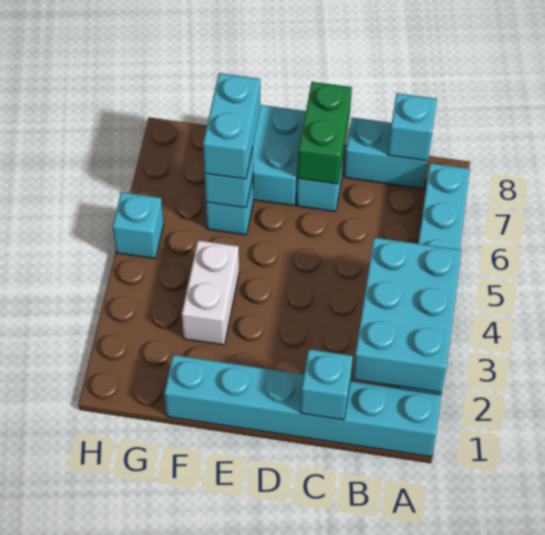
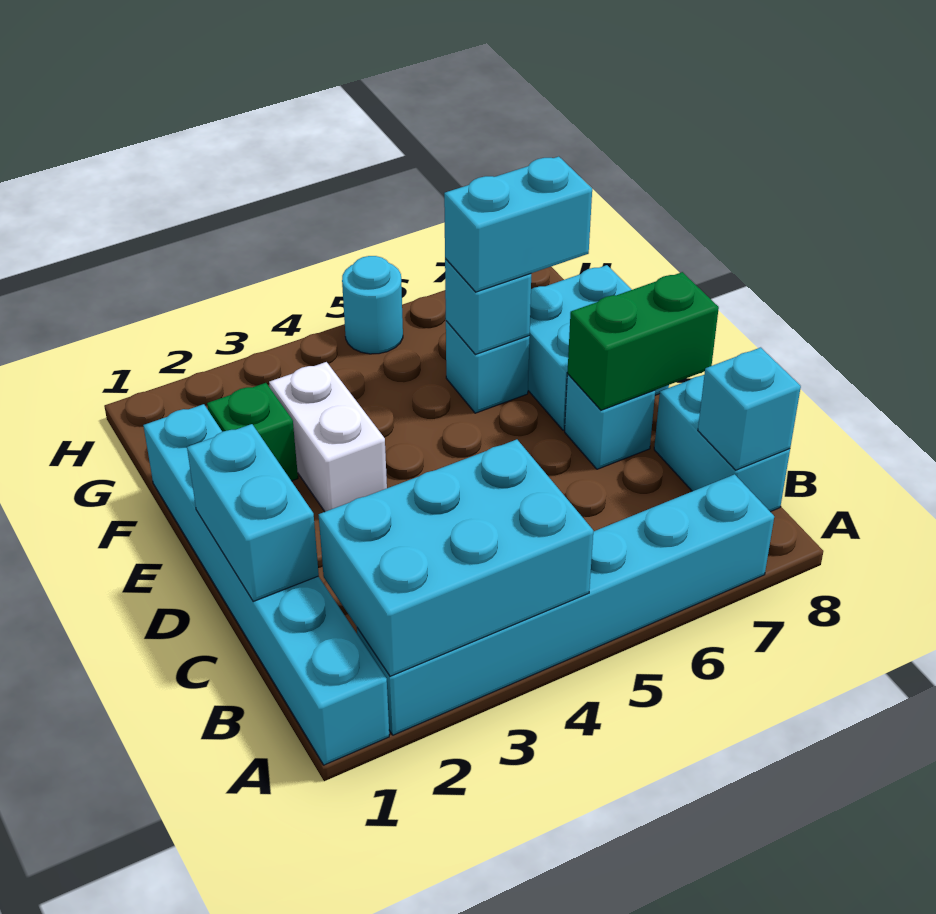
cyan 1x1 brick [301,349,353,420] -> cyan 1x2 brick [187,424,319,601]
none -> green 1x1 brick [207,383,298,481]
white 1x2 brick [182,240,239,345] -> white 1x2 brick turned to [269,362,387,512]
cyan 1x1 brick [113,192,164,259] -> cyan 1x1 round brick [342,256,403,354]

